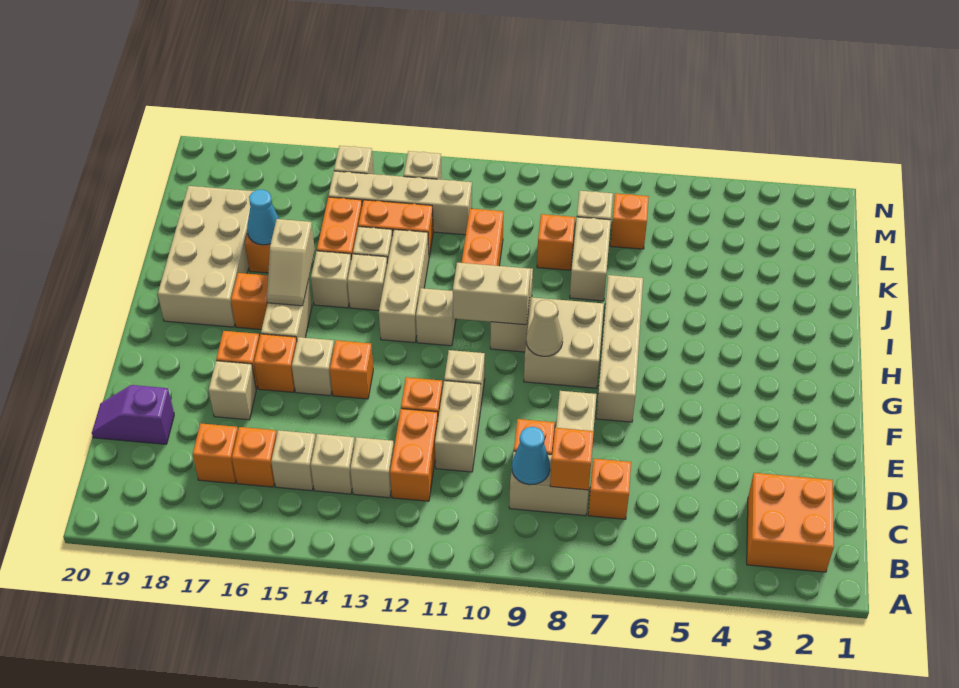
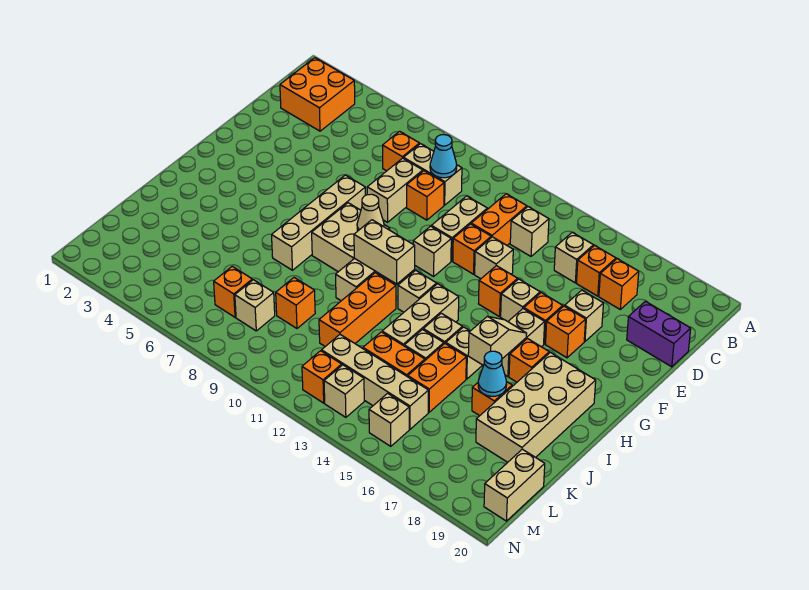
orange 1x1 brick [550,428,594,490] -> orange 1x1 brick moved to [302,351,342,403]
tan 1x1 brick [311,434,355,494] -> tan 1x1 brick moved to [475,237,513,279]
purple 1x2 slope [92,385,174,444] -> purple 1x2 brick [627,301,691,367]
tan 1x2 brick [570,217,611,301] -> tan 1x2 brick moved to [484,449,545,521]

